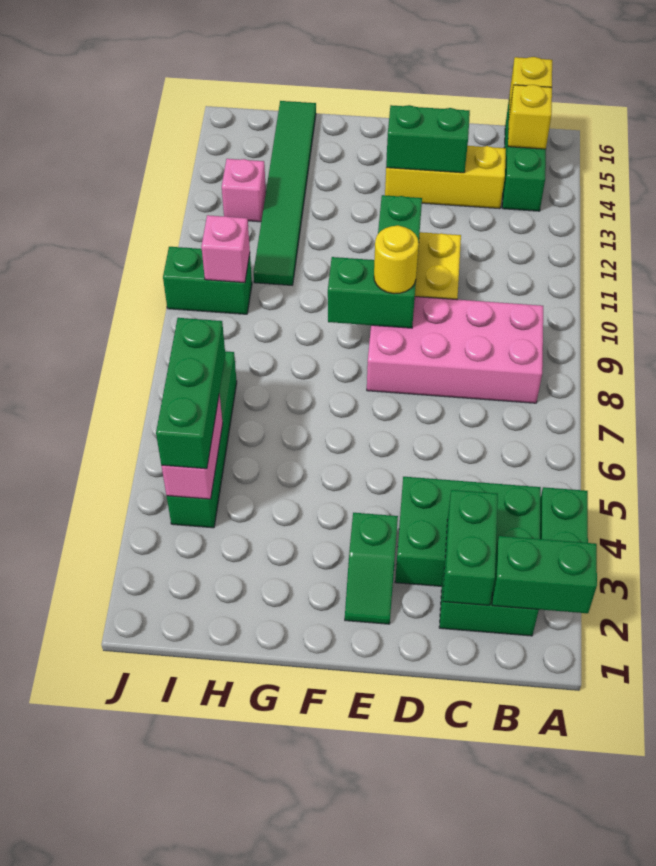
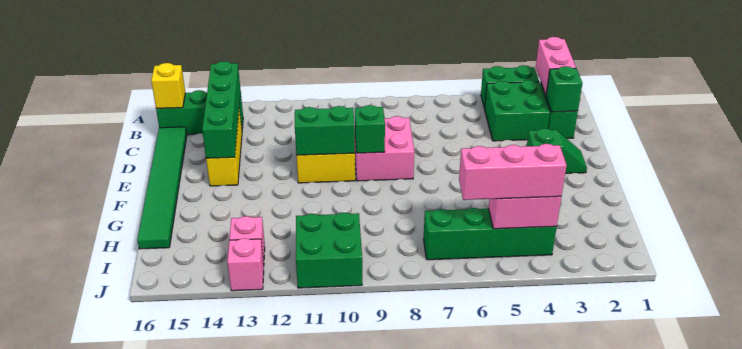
green 1x2 brick [492,536,597,613] -> pink 1x2 brick [536,37,576,95]
green 2x3 brick [395,477,541,586] -> green 2x2 brick [484,80,550,141]
pink 2x4 brick [367,297,543,403] -> pink 2x2 brick [354,116,414,181]
yellow 1x1 brick [508,85,552,149] -> none
green 1x2 brick [443,490,498,605] -> green 1x1 brick [546,66,582,112]
green 1x2 brick [386,105,470,173] -> green 1x4 brick [202,61,241,158]
green 1x2 brick [328,257,416,328] -> green 1x1 brick [355,105,385,153]
yellow 1x1 round brick [374,226,419,294] -> none
green 1x6 tile [254,101,316,285] -> green 1x6 tile turned to [137,127,187,249]
green 1x3 brick [156,318,225,469] -> pink 1x3 brick [459,144,567,200]
green 1x2 brick [163,247,252,314] -> green 2x2 brick [296,213,362,288]
pink 1x1 brick [201,215,250,283] -> pink 1x1 brick moved to [228,238,264,291]

